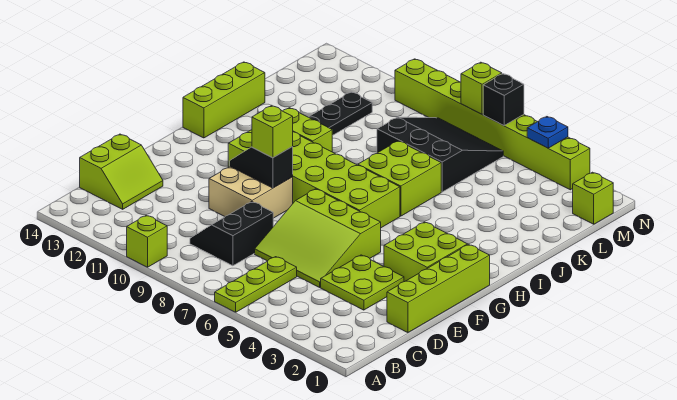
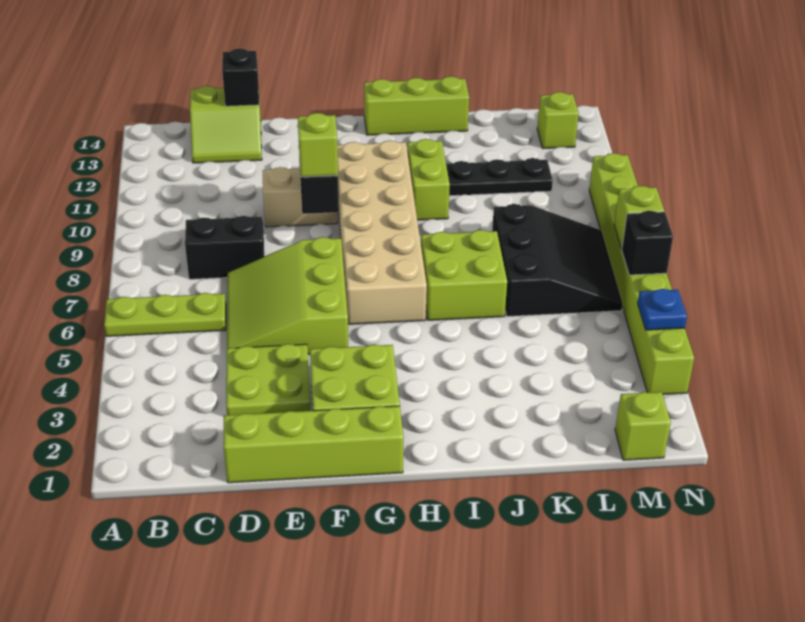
lime 1x1 brick [127,215,167,267] -> lime 1x1 brick moved to [537,92,579,148]
none -> black 1x1 brick [222,49,259,106]
tan 2x2 brick [209,167,293,218] -> tan 1x2 brick [263,167,338,227]
lime 2x6 brick [228,130,400,228] -> tan 2x6 brick [337,140,427,324]

